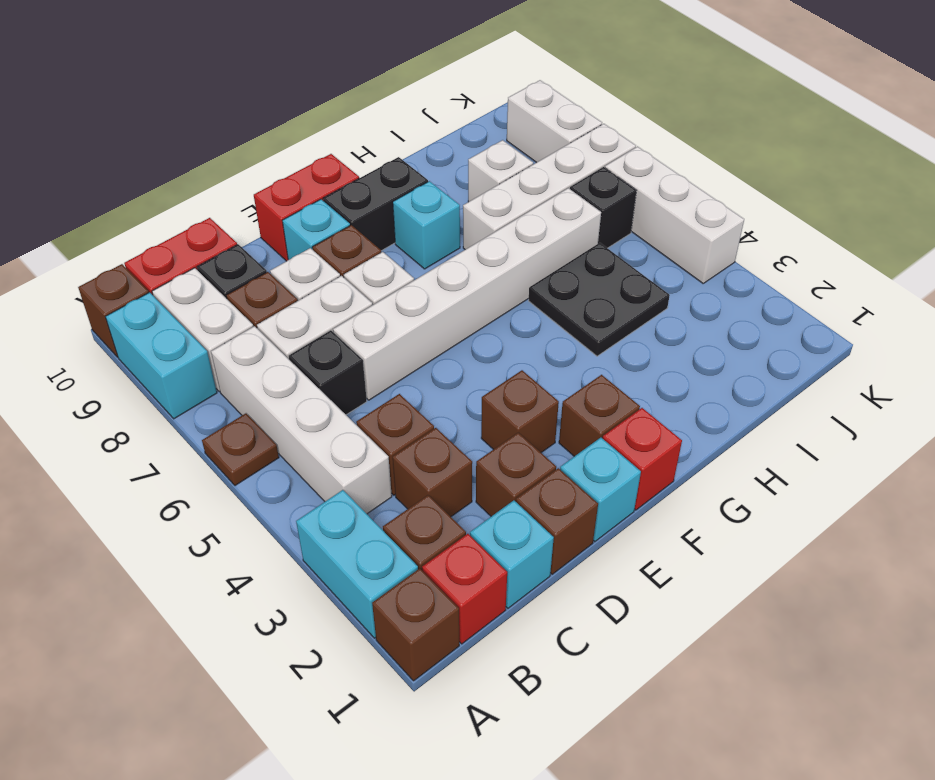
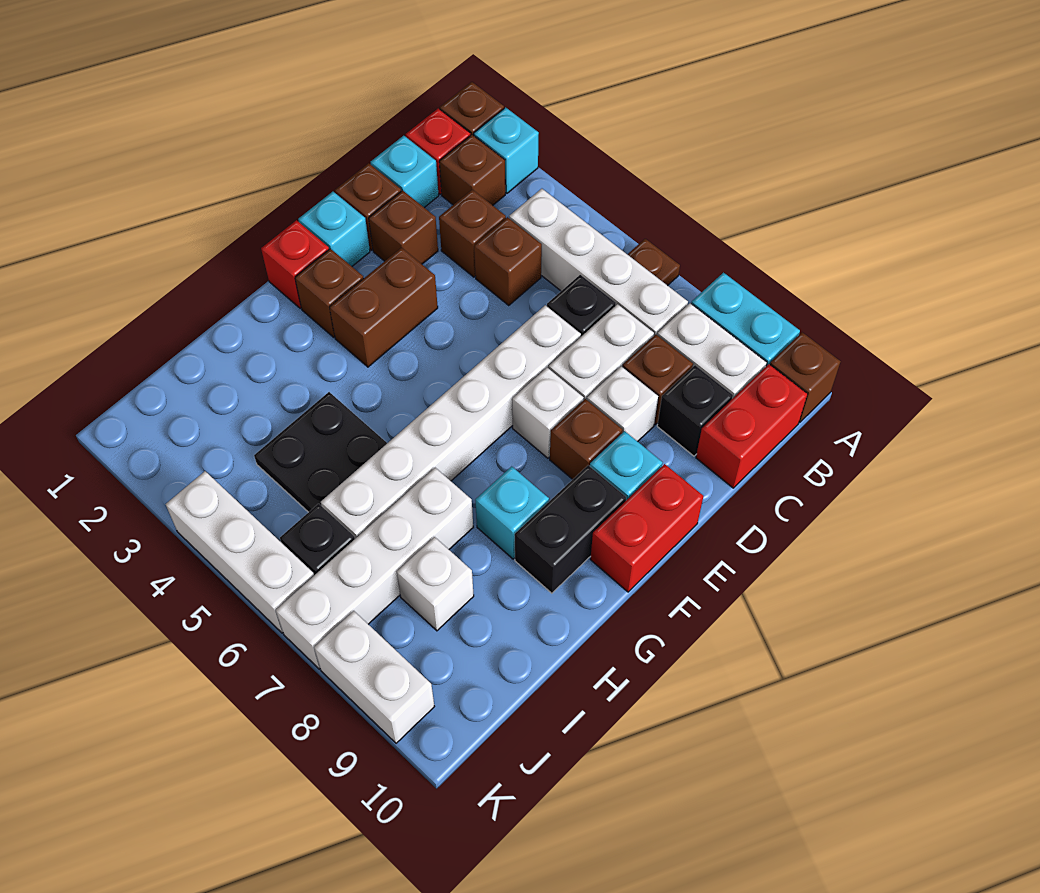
cyan 1x2 brick [296,490,418,638] -> cyan 1x1 brick [474,107,539,193]
brown 1x1 brick [481,370,559,453] -> brown 1x2 brick [330,248,438,367]

